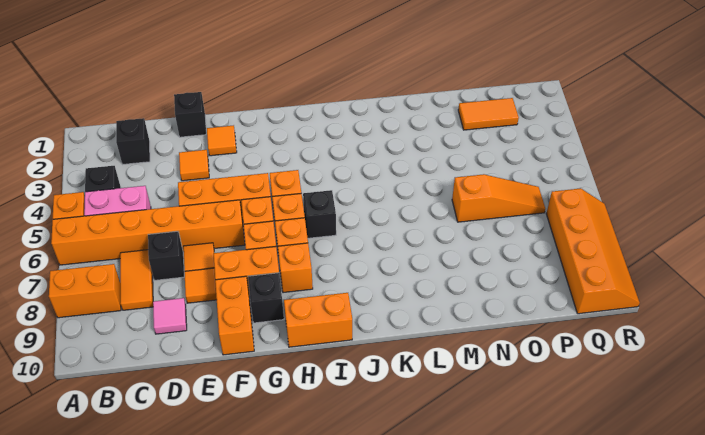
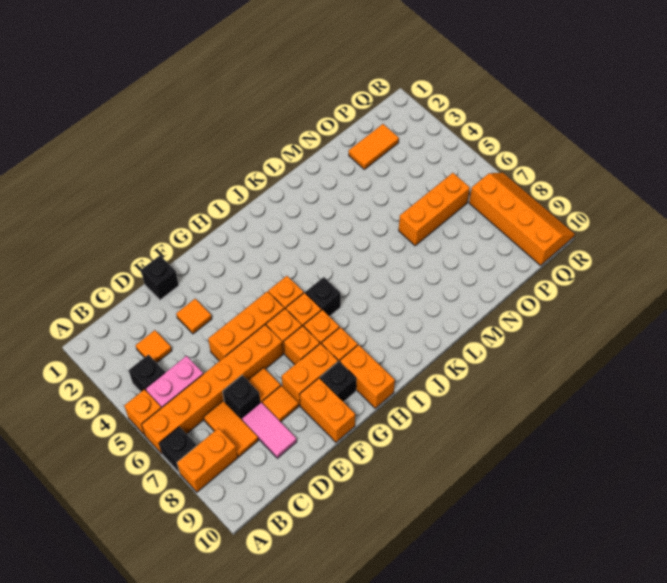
black 1x1 brick [116,118,150,164] -> black 1x1 brick moved to [159,427,197,473]
pink 1x1 tile [153,298,187,334] -> pink 1x2 tile [242,402,297,458]
orange 1x1 tile [207,125,237,156] -> orange 1x1 tile moved to [136,330,172,363]
orange 1x2 brick [284,293,352,347] -> orange 1x2 brick turned to [340,345,395,408]
orange 1x3 slope [452,174,545,222] -> orange 1x3 brick [399,173,470,246]

